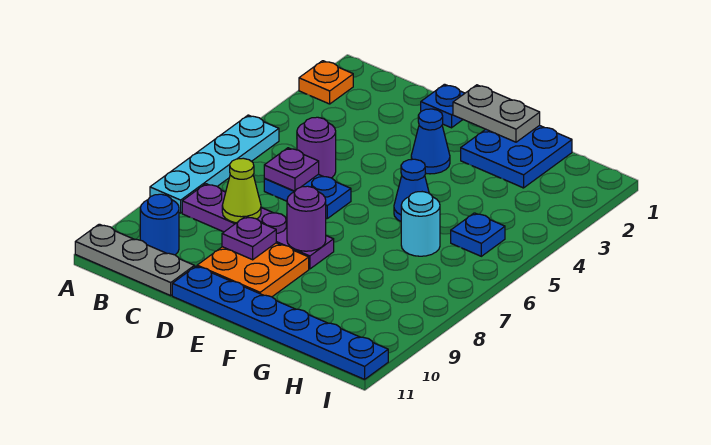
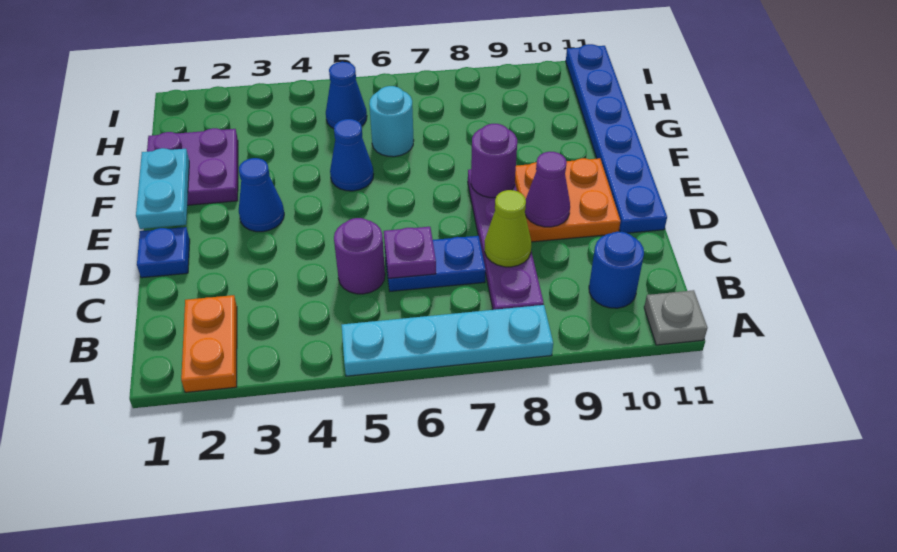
orange 1x1 plate [299,61,353,104] -> orange 1x2 plate [181,295,237,392]
grey 1x3 plate [75,224,194,295] -> grey 1x1 plate [644,290,708,345]
blue 1x2 plate [264,174,351,218] -> blue 1x2 plate turned to [385,236,486,291]
purple 1x1 plate [222,216,276,260] -> purple 1x1 cone [525,152,570,227]
grey 1x2 plate [453,85,540,142] -> cyan 1x2 plate [136,148,189,229]
blue 2x2 plate [461,125,572,188] -> purple 2x2 plate [147,128,238,205]
blue 1x1 plate [451,213,505,256] -> blue 1x1 cone [326,62,367,129]

